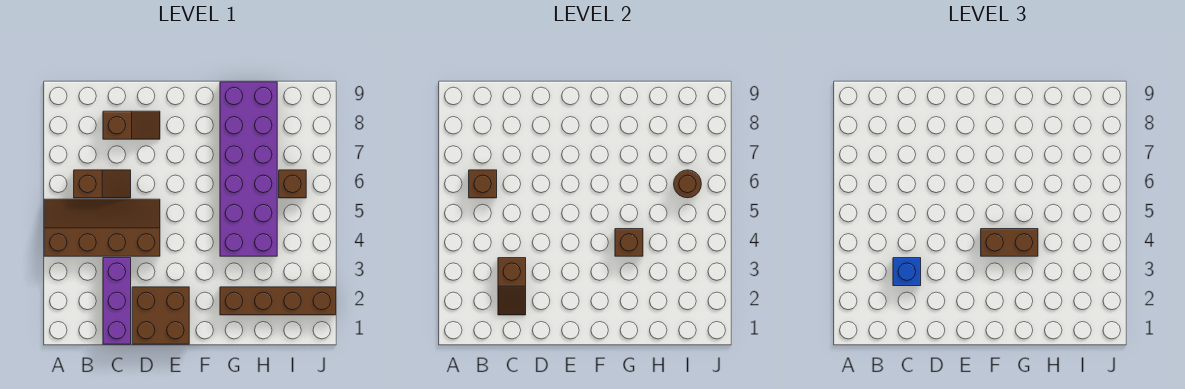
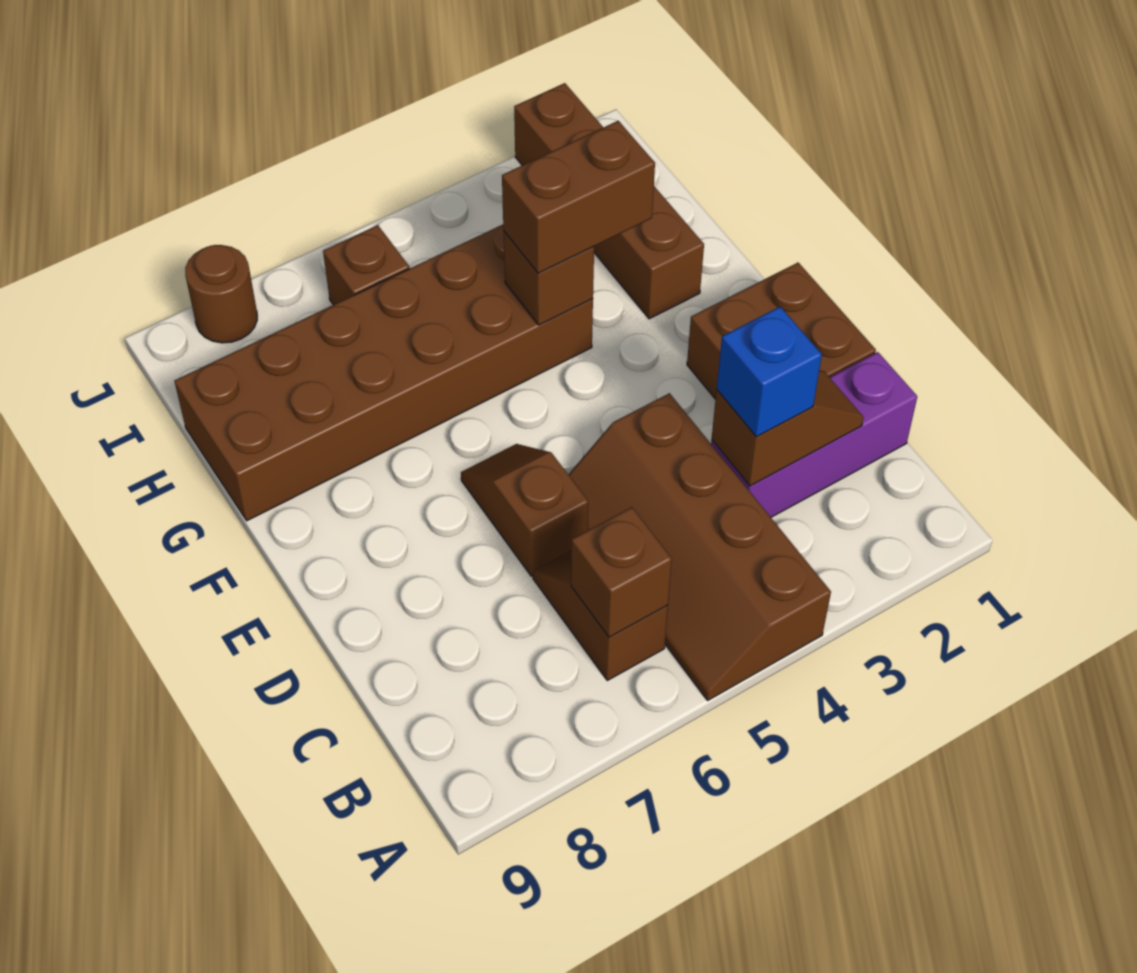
brown 1x2 slope [103,111,160,139] -> brown 1x2 slope moved to [461,444,588,576]
brown 1x2 brick [981,229,1038,256] -> brown 1x2 brick turned to [502,121,655,273]
purple 2x6 brick [220,82,277,256] -> brown 2x6 brick [174,225,593,521]
brown 1x1 round brick [674,170,701,198] -> brown 1x1 round brick moved to [185,245,257,343]

